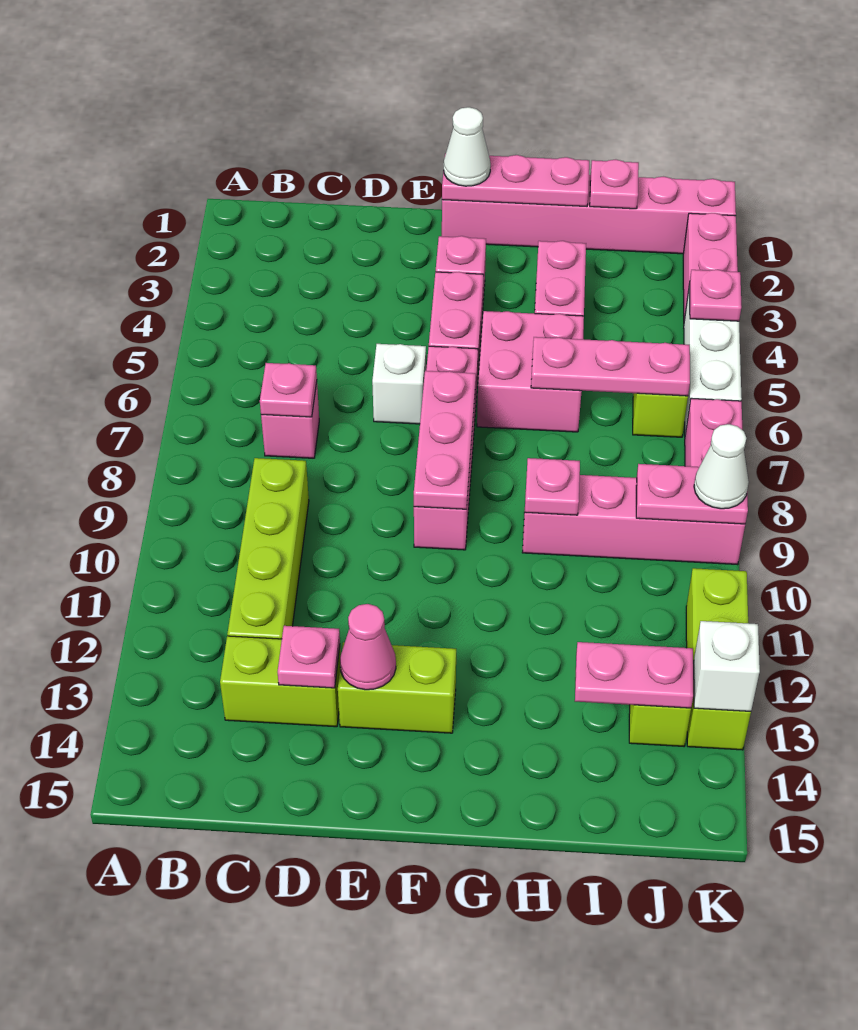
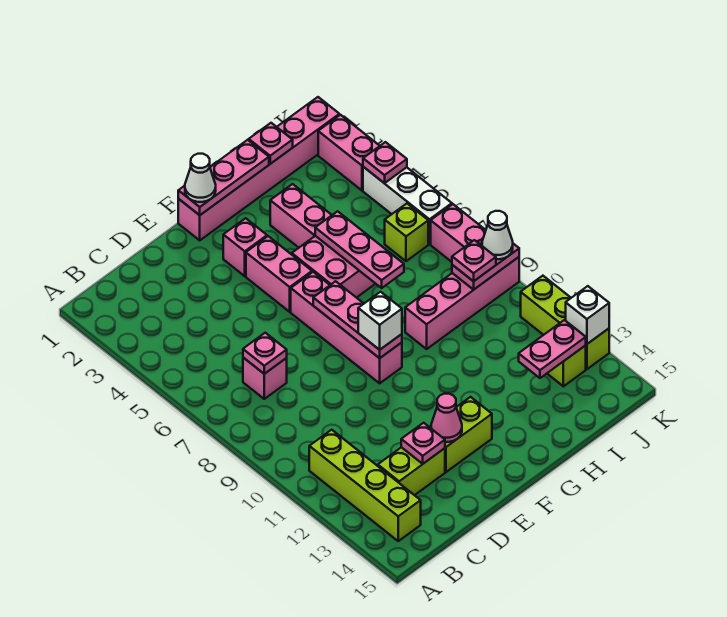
lime 1x4 brick [227,458,309,639] -> lime 1x4 brick moved to [309,430,421,541]
white 1x1 brick [372,344,426,424] -> white 1x1 brick moved to [358,292,402,350]
pink 1x3 plate [531,337,690,396] -> pink 1x3 plate turned to [315,211,404,288]
pink 1x1 plate [525,458,580,515] -> pink 1x1 plate moved to [452,240,496,281]

